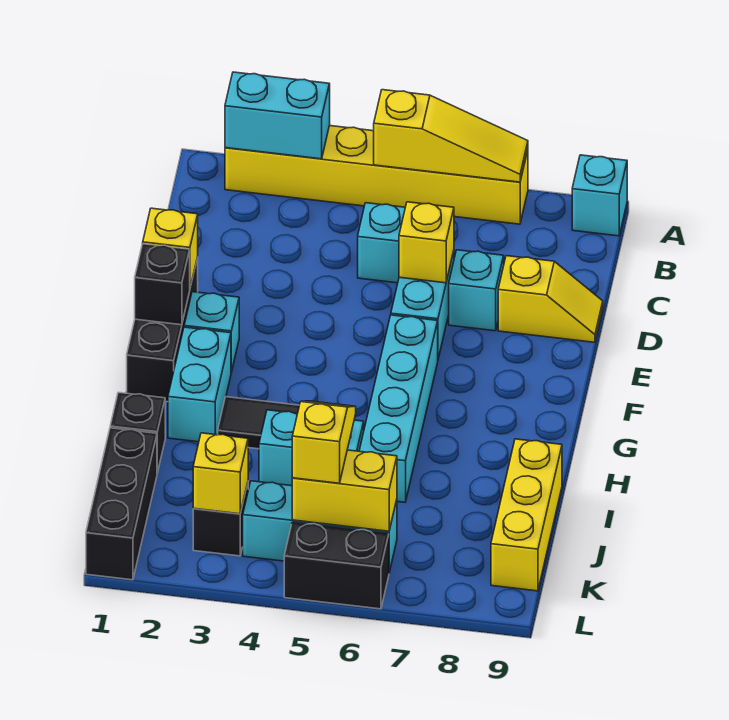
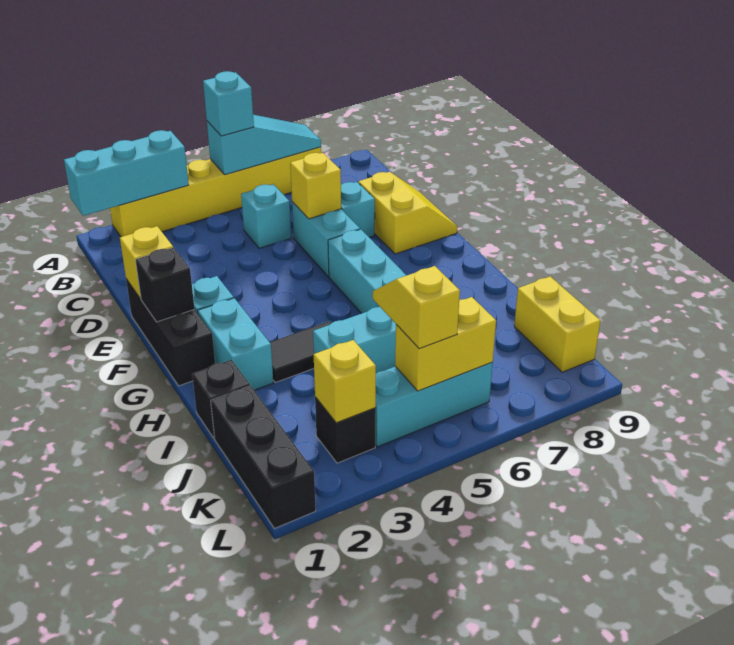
cyan 1x2 brick [225,72,330,159] -> cyan 1x3 brick [64,130,189,216]
yellow 1x3 slope [374,90,528,182] -> cyan 1x3 slope [207,115,321,175]
cyan 1x1 brick [572,155,627,236] -> cyan 1x1 brick moved to [203,71,254,136]
yellow 1x2 slope [498,256,603,342] -> yellow 2x2 slope [358,172,457,254]
yellow 1x3 brick [491,439,562,591] -> yellow 1x2 brick [514,277,600,372]
black 1x2 brick [284,522,389,609] -> none

